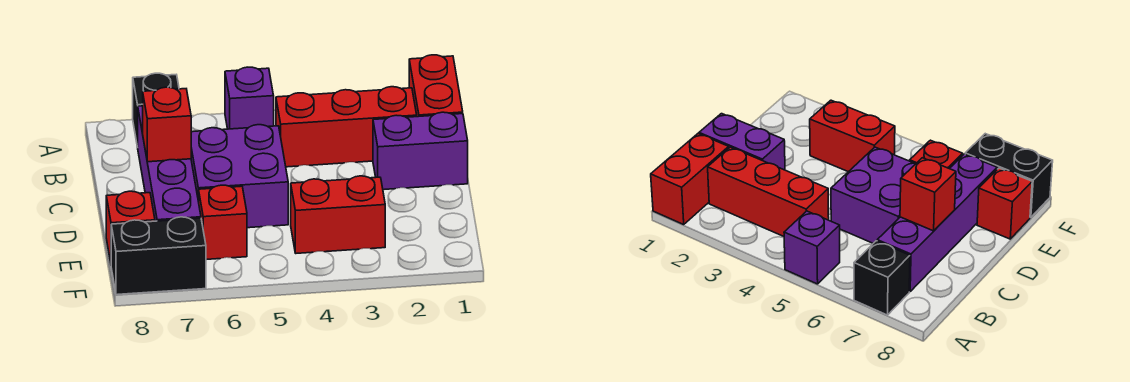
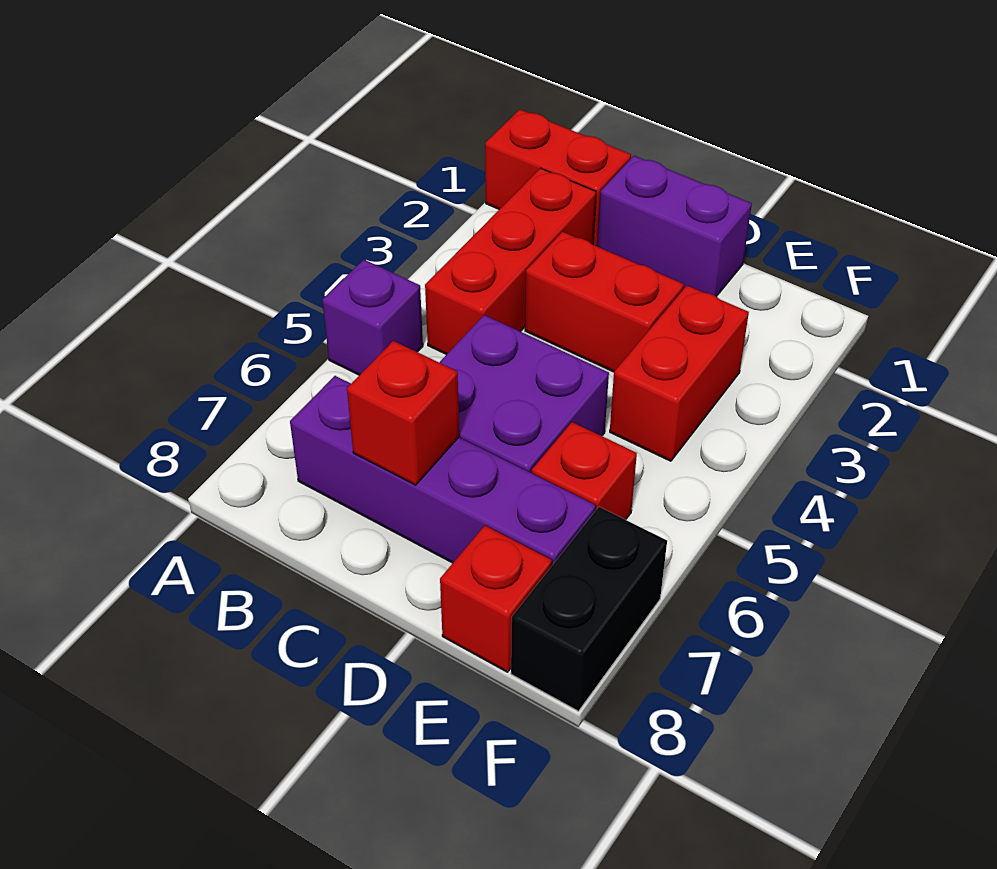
black 1x1 brick [133,73,179,147] -> none
purple 1x2 brick [373,112,468,190] -> purple 1x2 brick turned to [597,156,752,297]
none -> red 1x2 brick [525,232,684,372]

